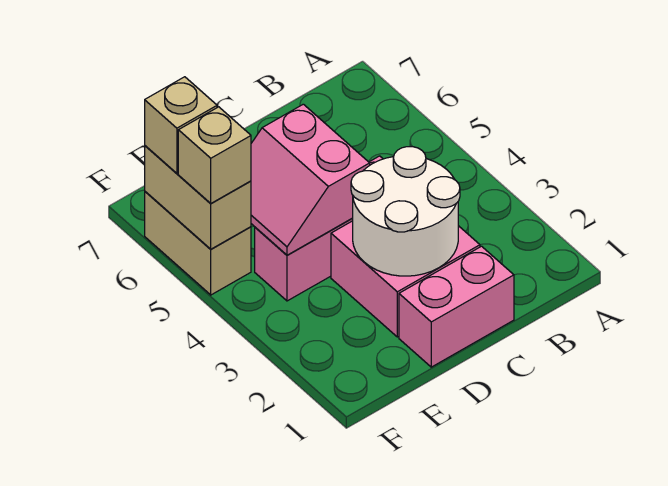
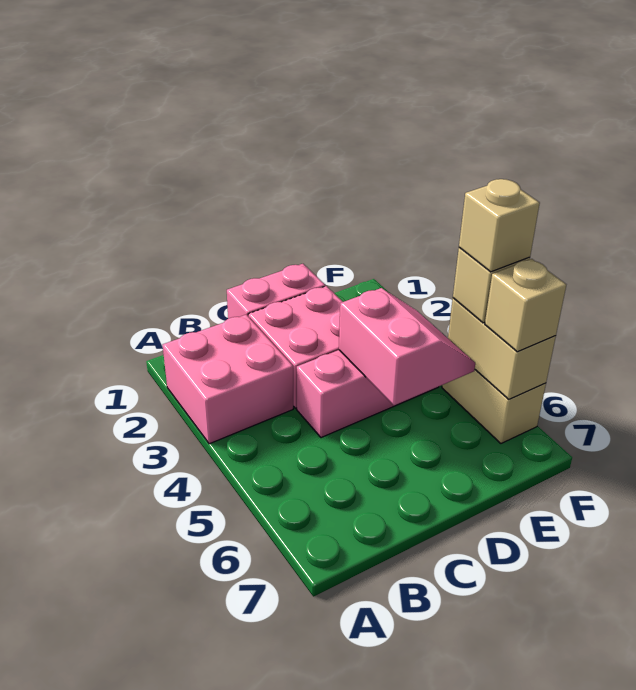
none -> pink 2x2 brick [163,315,293,444]
white 2x2 round brick [351,147,460,276] -> none
none -> tan 1x1 brick [459,179,540,272]

